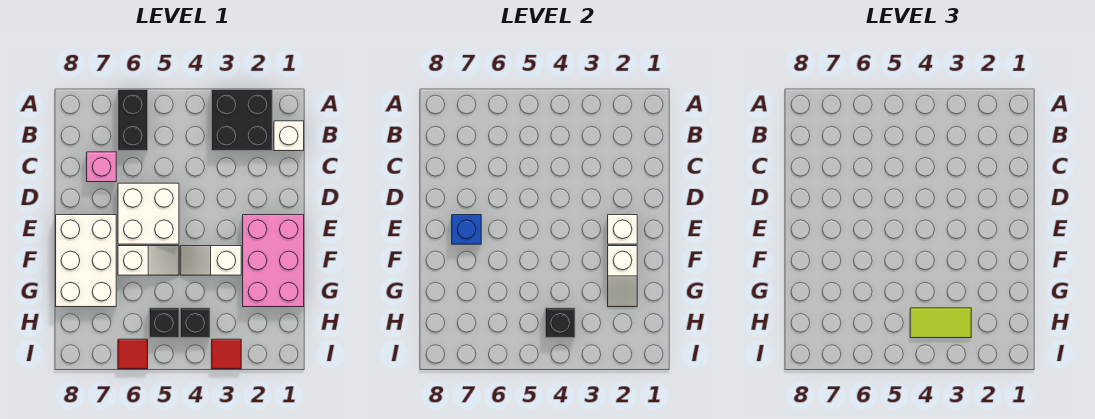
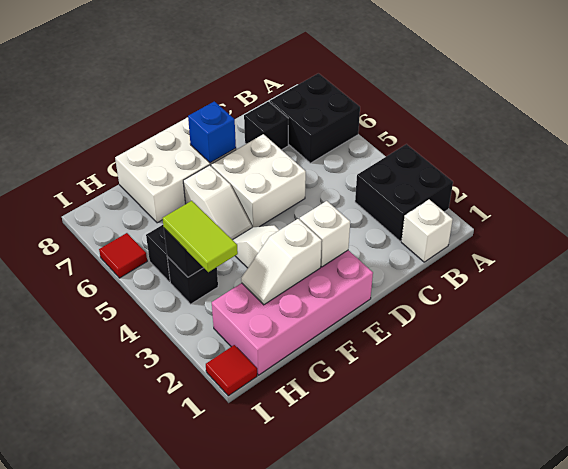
black 1x2 brick [118,90,148,151] -> black 2x2 brick [270,73,360,163]
pink 1x1 brick [87,152,116,182] -> black 1x1 brick [244,102,288,150]
pink 2x3 brick [243,215,304,307] -> pink 2x4 brick [212,250,373,375]
red 1x1 tile [212,339,241,369] -> red 1x1 tile moved to [206,345,257,396]

